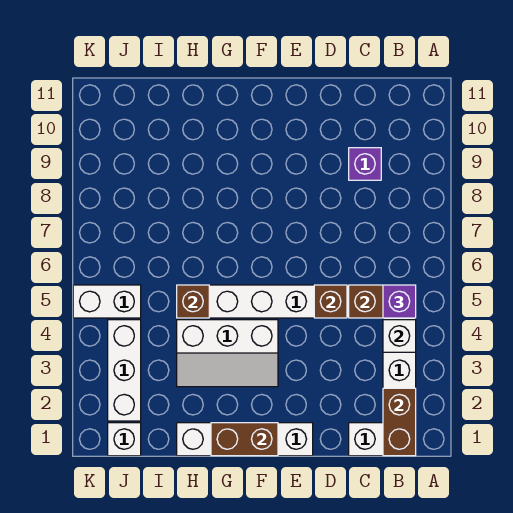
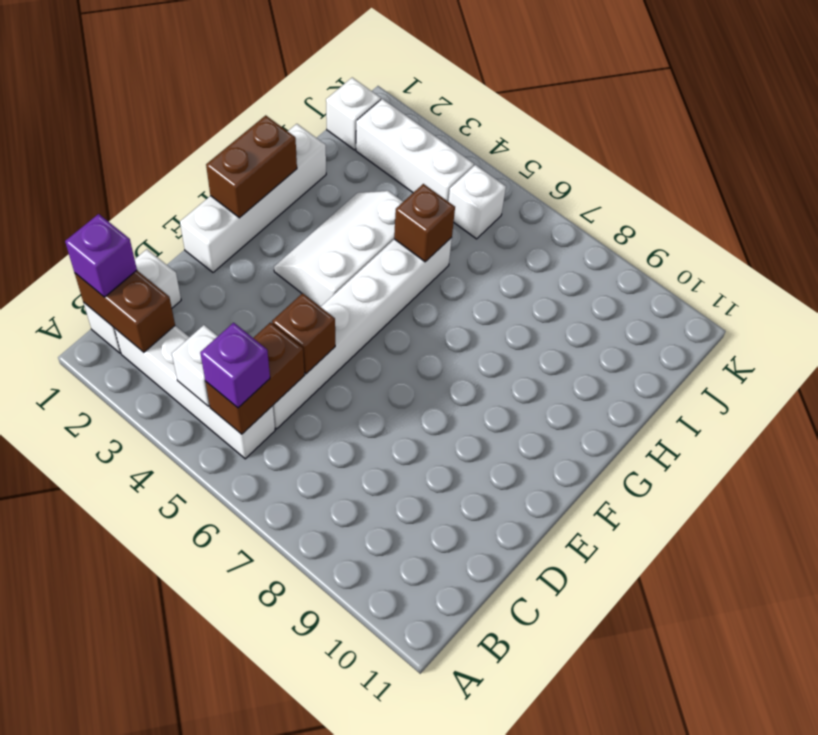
purple 1x1 brick [349,148,381,180] -> purple 1x1 brick moved to [65,214,137,297]
white 1x2 brick [73,285,141,318] -> white 1x1 brick [448,165,506,239]

